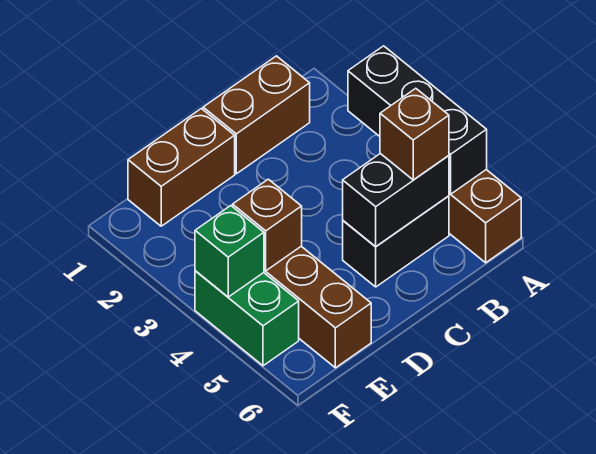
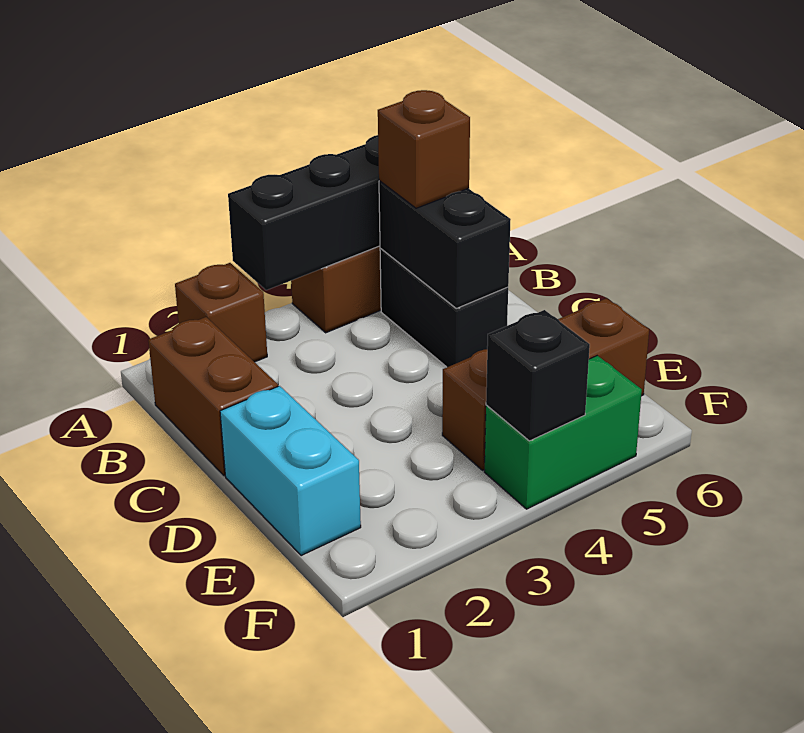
brown 1x2 brick [128,109,235,226] -> cyan 1x2 brick [220,386,361,556]
brown 1x1 brick [233,179,302,271] -> brown 1x1 brick moved to [175,263,267,362]
green 1x1 brick [195,206,264,297] -> black 1x1 brick [486,310,590,441]

